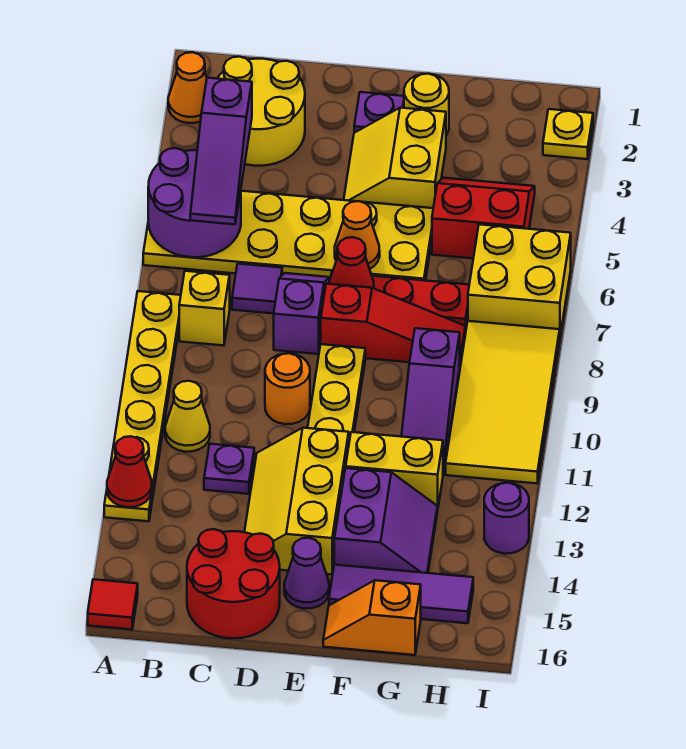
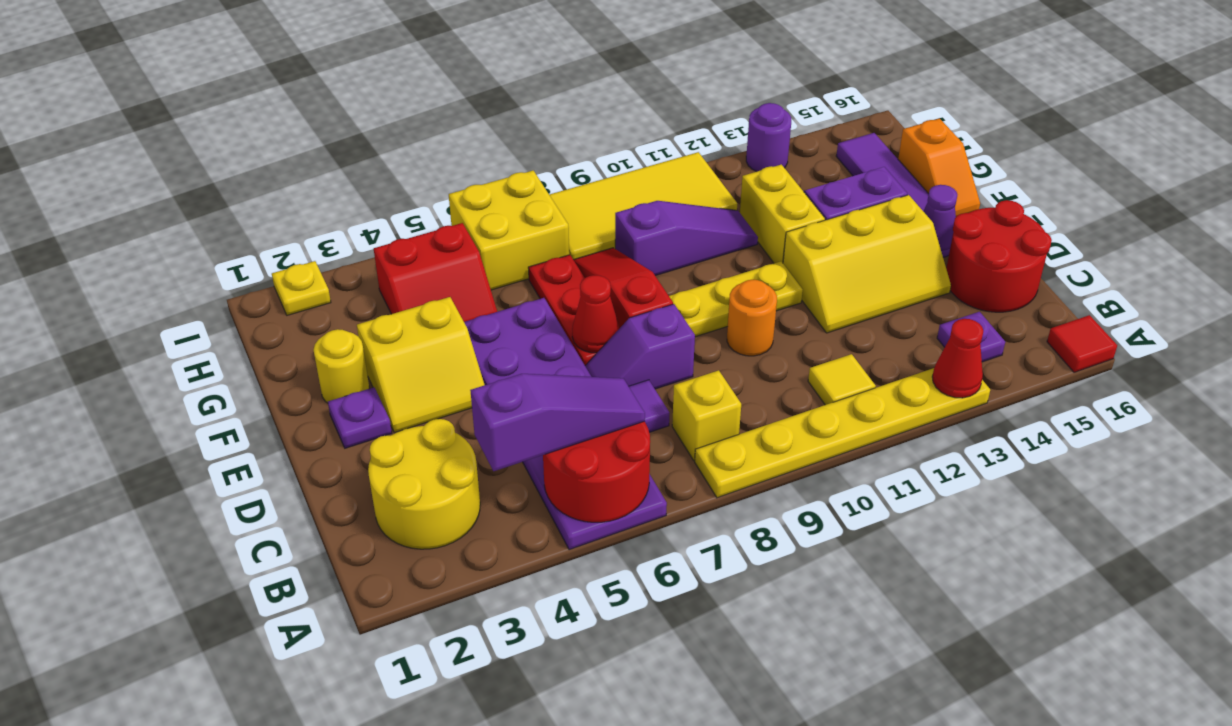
orange 1x1 cone [168,52,207,123] -> none
yellow 2x6 plate [143,191,433,281] -> purple 2x6 plate [464,298,667,550]
purple 2x2 round brick [148,148,241,257] -> red 2x2 round brick [543,421,650,522]
yellow 1x1 cone [165,381,210,452] -> yellow 1x1 tile [808,354,876,405]
purple 1x1 plate [204,444,254,494] -> purple 1x1 plate moved to [937,312,1005,362]
orange 1x1 cone [335,201,380,269] -> none
red 2x2 slope [432,178,535,258] -> red 2x2 slope turned to [374,223,497,322]

